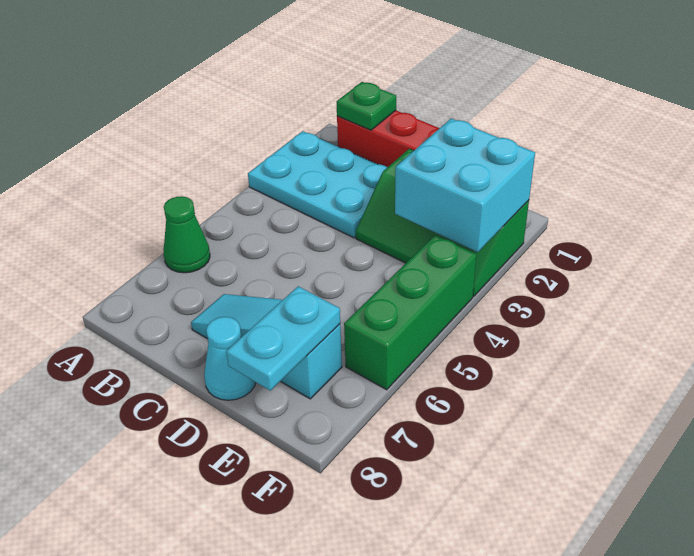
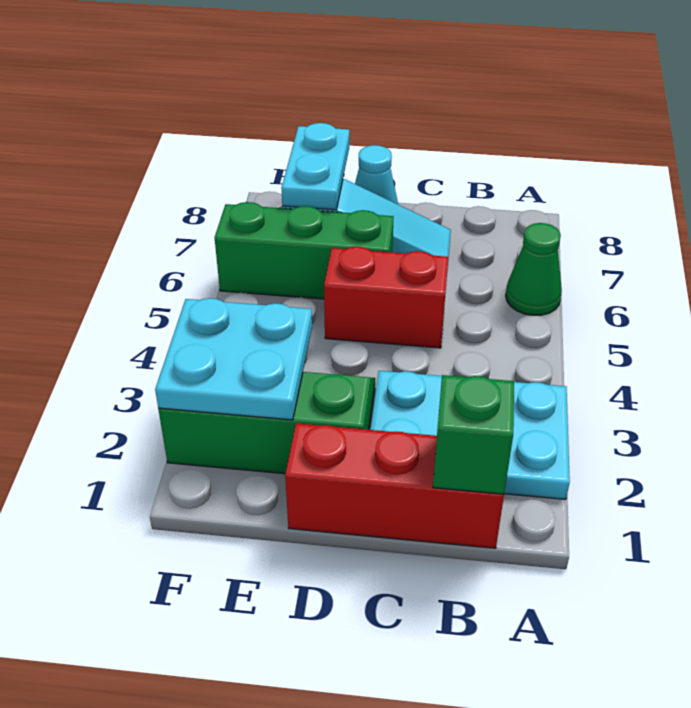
green 1x1 plate [336,82,396,130] -> green 1x1 brick [433,375,514,494]
none -> red 1x2 brick [324,247,448,348]
cyan 2x2 brick [395,119,535,252] -> cyan 2x2 plate [155,298,312,420]
green 1x3 brick [344,235,477,390] -> green 1x3 brick turned to [215,202,394,299]

